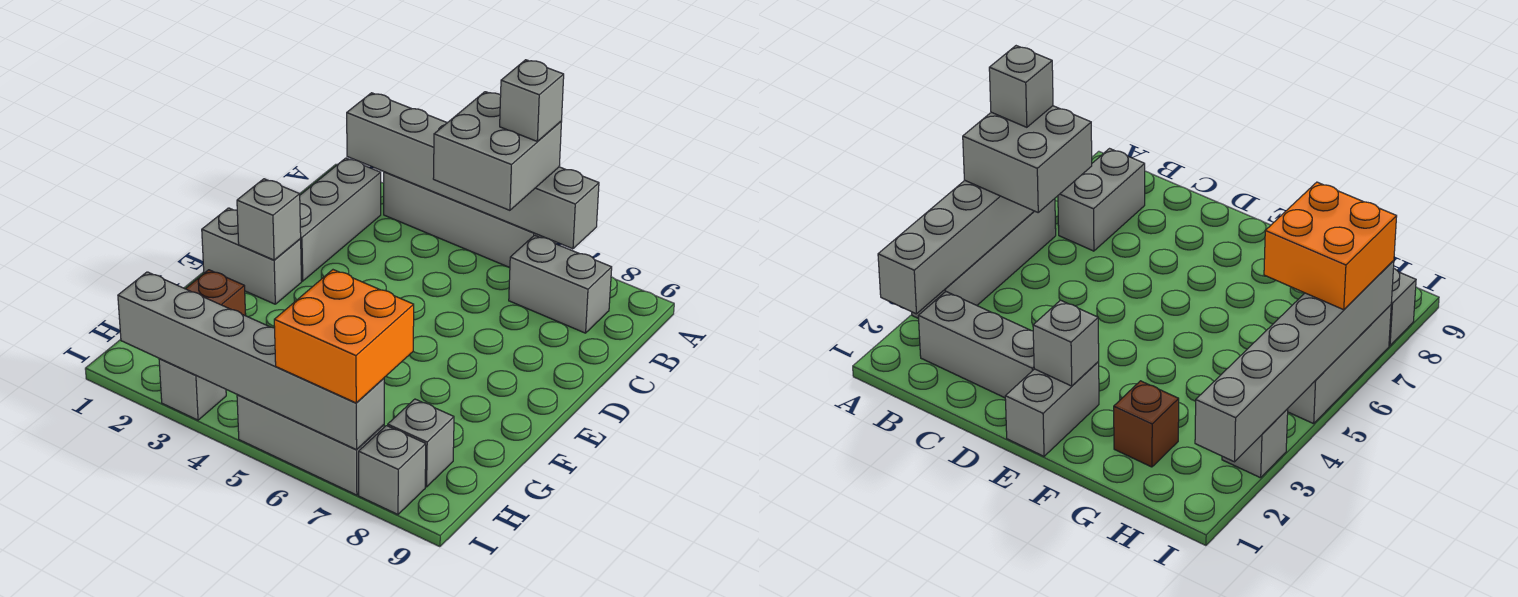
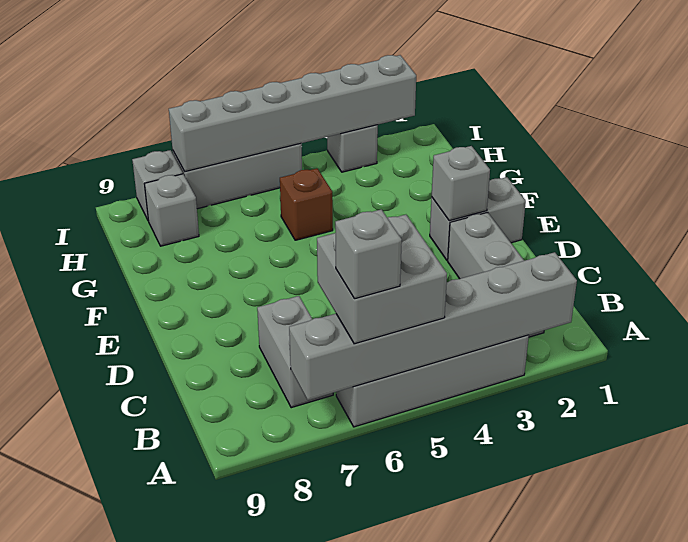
grey 1x2 brick [509,235,612,333] -> grey 1x2 brick turned to [257,296,333,408]
brown 1x1 brick [186,270,246,316] -> brown 1x1 brick moved to [280,168,333,240]
orange 2x2 brick [274,270,414,403] -> none

